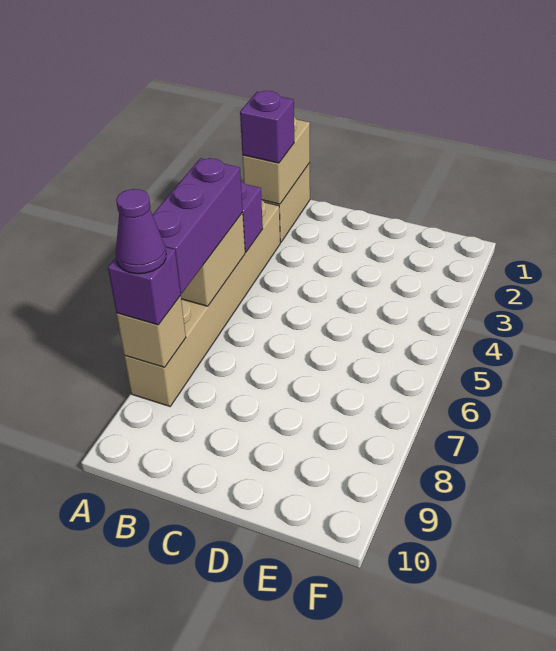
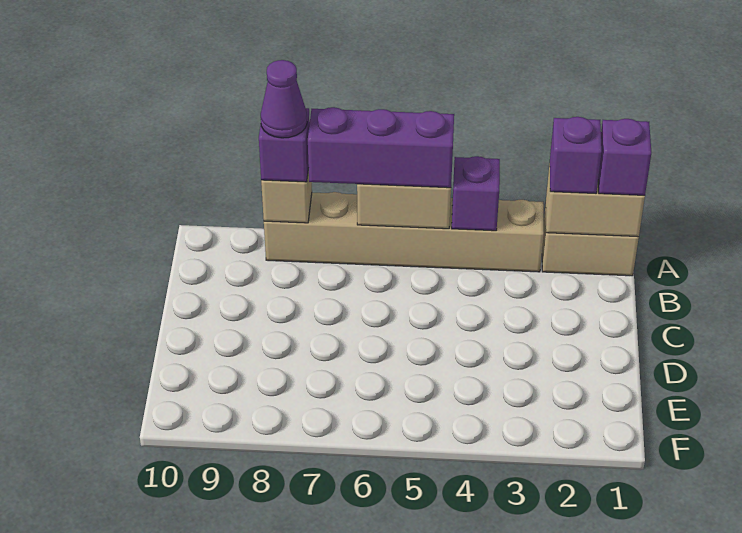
none -> purple 1x1 brick [598,119,651,195]

